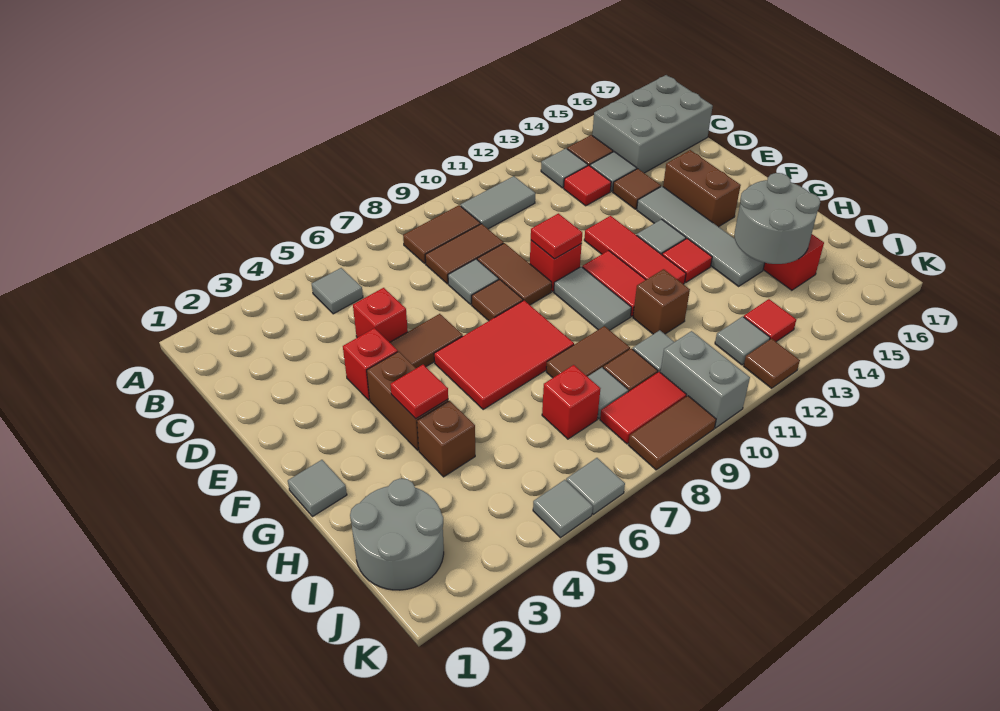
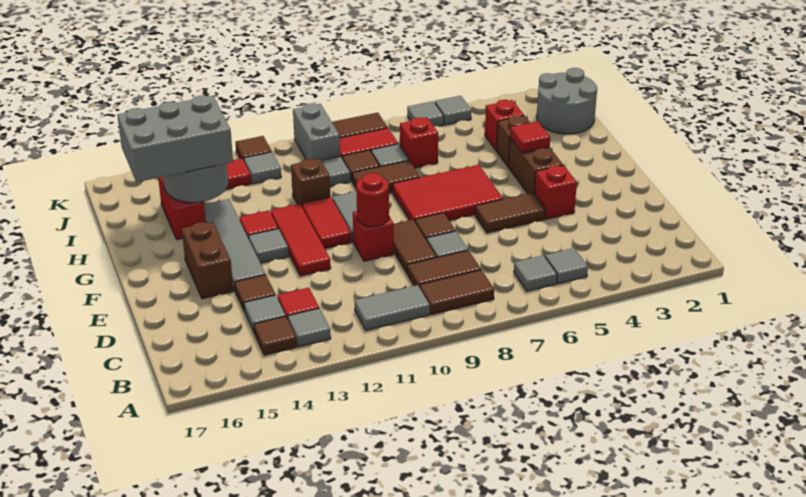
grey 2x3 brick [592,75,713,173] -> grey 2x3 brick moved to [117,95,233,182]
red 1x1 brick [353,288,408,342] -> red 1x1 brick moved to [485,100,524,150]
red 1x1 tile [531,213,582,259] -> red 1x1 round brick [356,173,389,227]
grey 1x1 tile [288,460,347,517] -> grey 1x1 tile moved to [514,255,557,291]

